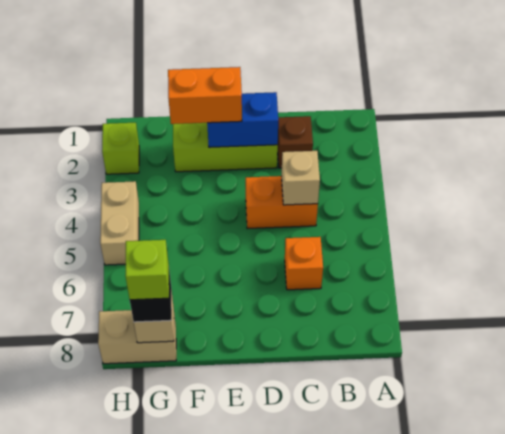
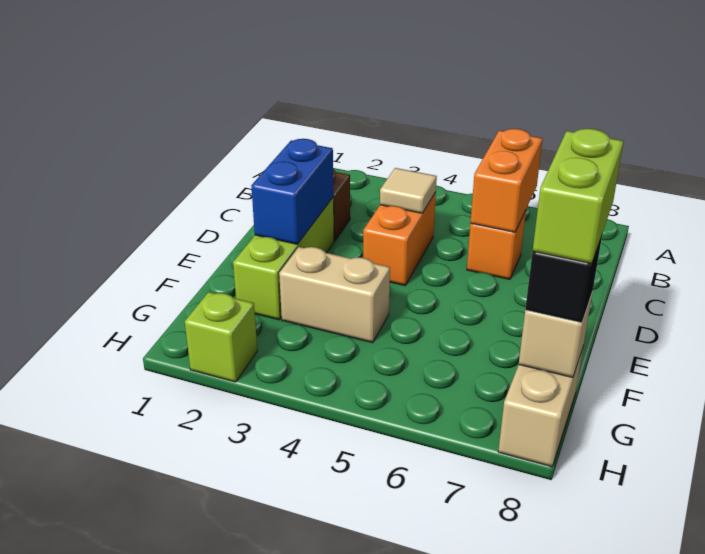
tan 1x1 brick [281,151,320,205] -> tan 1x1 tile [380,168,437,213]
orange 1x2 brick [168,67,242,124] -> orange 1x2 brick moved to [471,129,543,232]
lime 1x1 brick [125,240,169,300] -> lime 1x2 brick [533,129,624,264]
tan 1x2 brick [100,181,139,265] -> tan 1x2 brick moved to [279,247,390,343]

